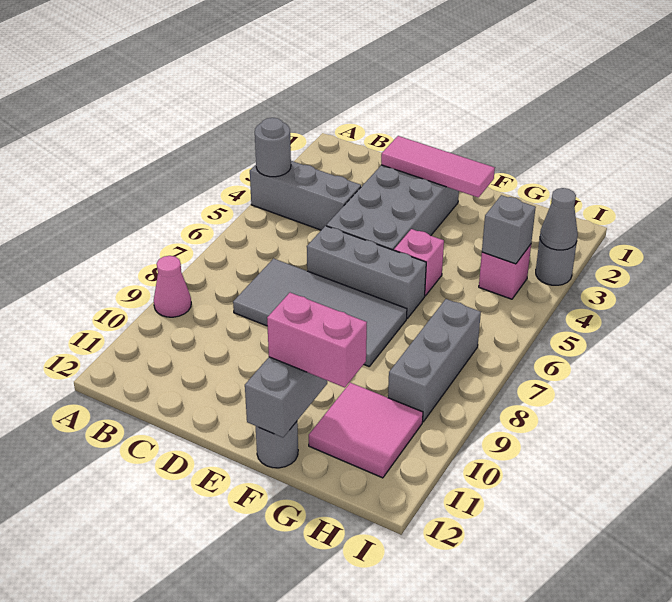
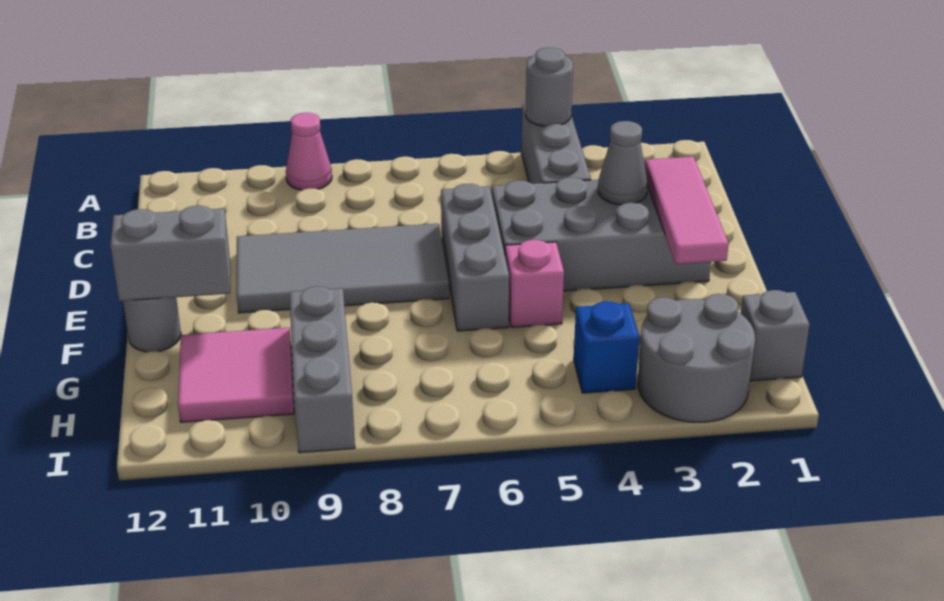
grey 2x4 tile [233,258,407,366] -> grey 2x4 tile turned to [237,224,449,313]
pink 1x2 brick [267,293,367,388] -> none
pink 1x1 brick [479,244,531,299] -> blue 1x1 brick [574,301,639,393]
grey 1x1 brick [482,195,536,264] -> grey 1x1 brick moved to [741,290,810,381]
grey 1x3 brick [388,299,481,422] -> grey 1x3 brick turned to [290,286,355,453]
grey 1x1 round brick [536,239,577,285] -> grey 2x2 round brick [637,294,755,422]
grey 1x1 cone [540,188,578,250] -> grey 1x1 cone moved to [598,121,648,205]

